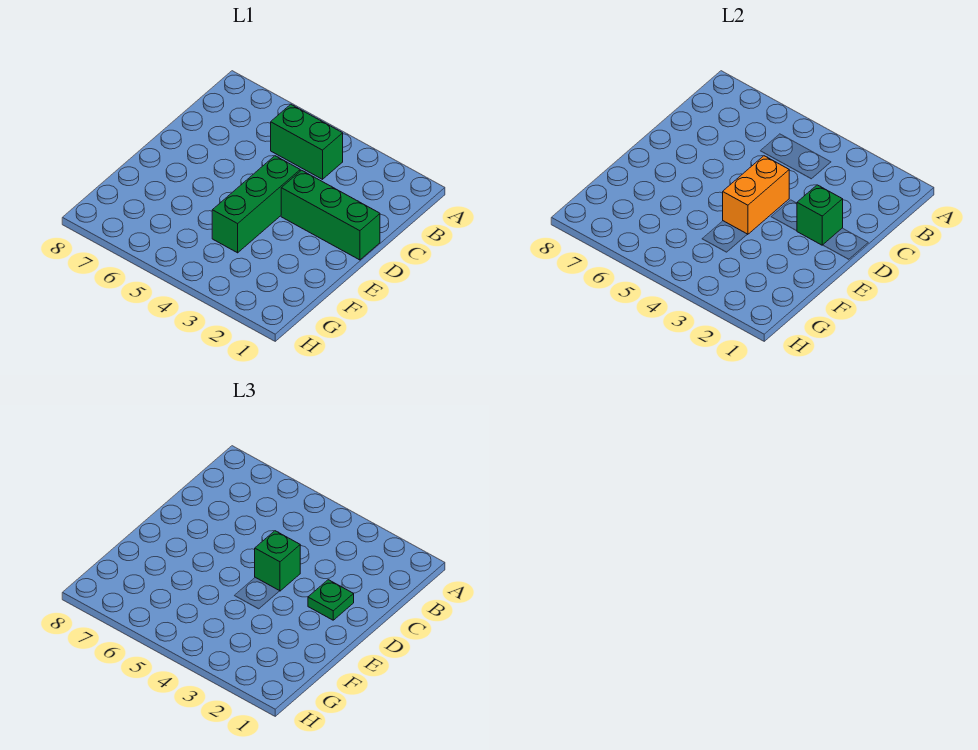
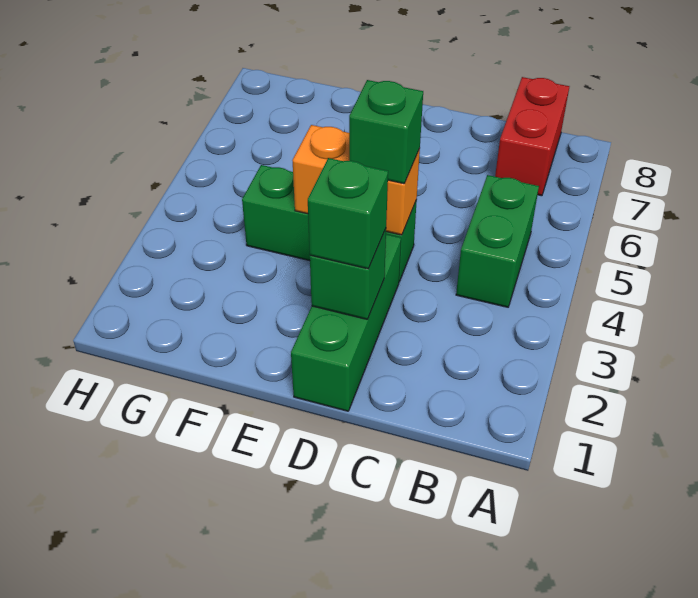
none -> red 1x2 brick [495,77,569,196]
green 1x1 plate [308,580,354,620] -> green 1x1 brick [308,158,388,269]

